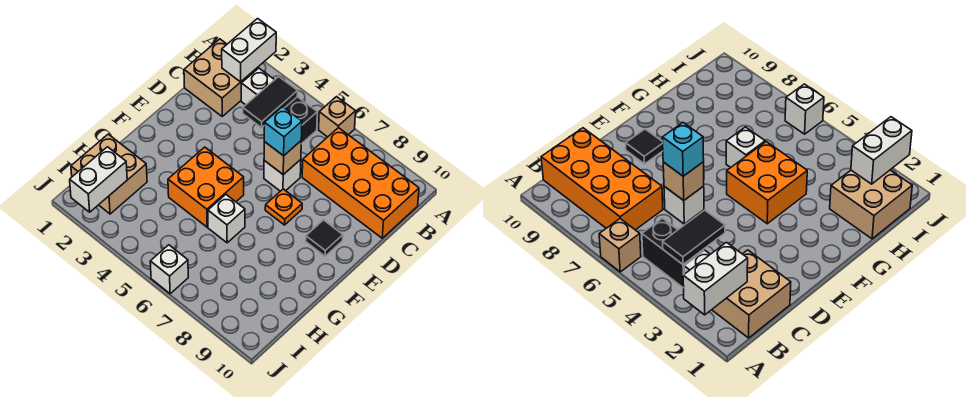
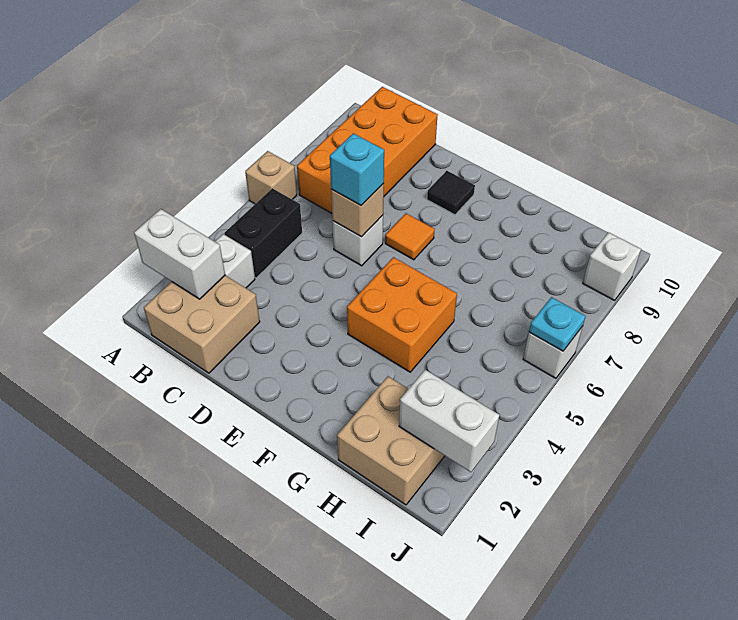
black 1x2 tile [243,76,298,128] -> none
orange 1x1 plate [265,189,302,225] -> orange 1x1 tile [385,213,435,260]
white 1x1 brick [208,195,245,243] -> white 1x1 brick moved to [583,232,641,300]
none -> cyan 1x1 plate [529,297,585,351]

